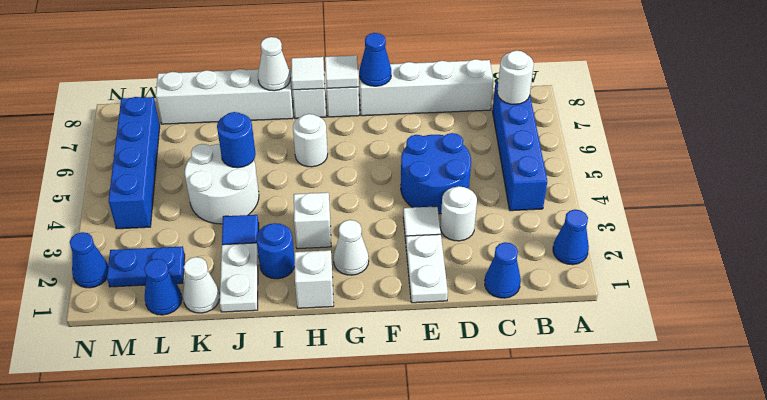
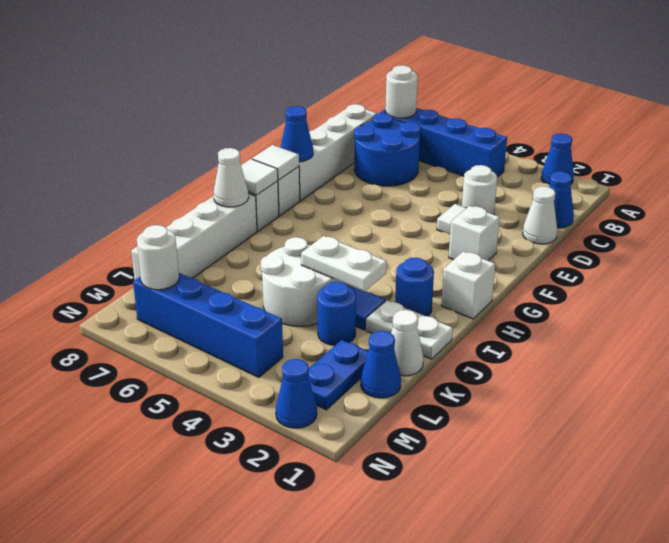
blue 2x2 round brick [401,133,471,214] -> blue 2x2 round brick moved to [354,113,421,186]
white 1x2 plate [406,234,448,303] -> white 1x2 plate moved to [301,236,387,291]
white 1x1 cone [333,220,369,275] -> white 1x1 cone moved to [523,186,557,244]
white 1x1 brick [294,193,331,249] -> white 1x1 brick moved to [449,206,500,261]
white 1x1 round brick [293,114,328,167] -> white 1x1 round brick moved to [137,225,179,290]
blue 1x1 round brick [217,112,256,168] -> blue 1x1 round brick moved to [317,282,356,345]

